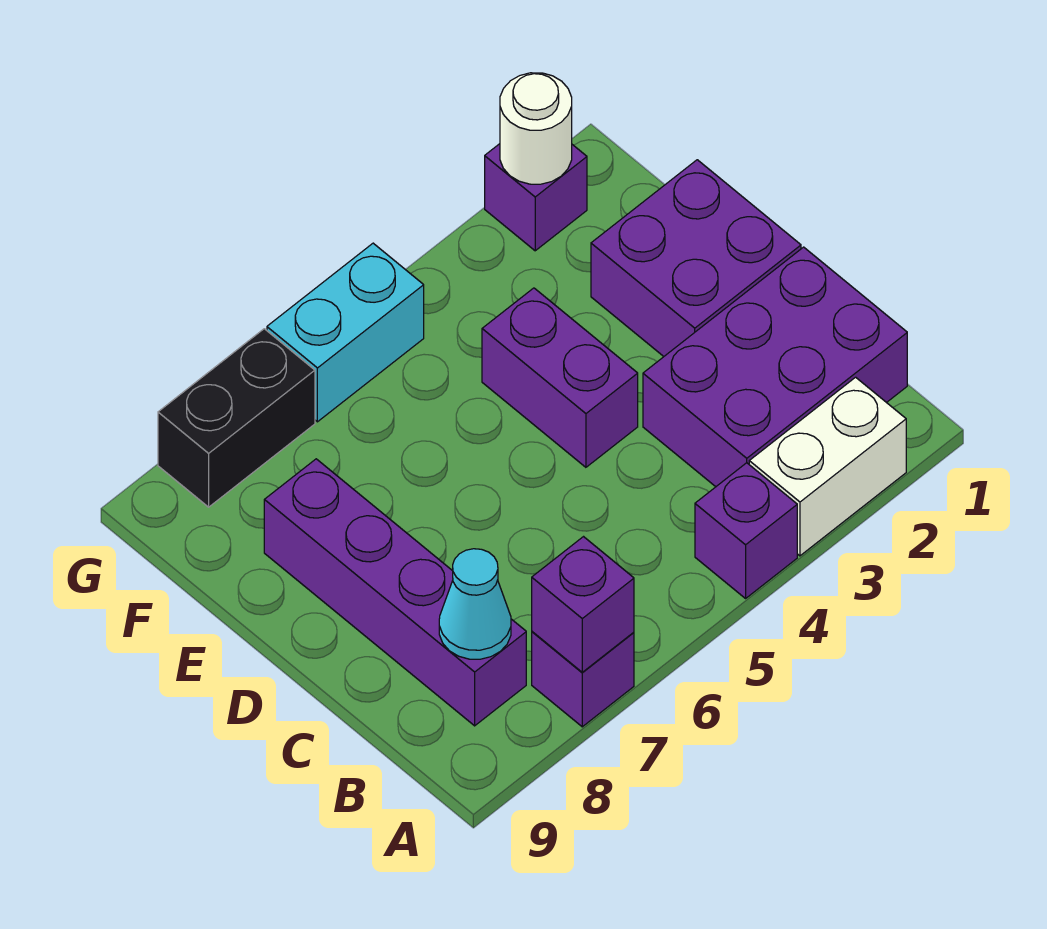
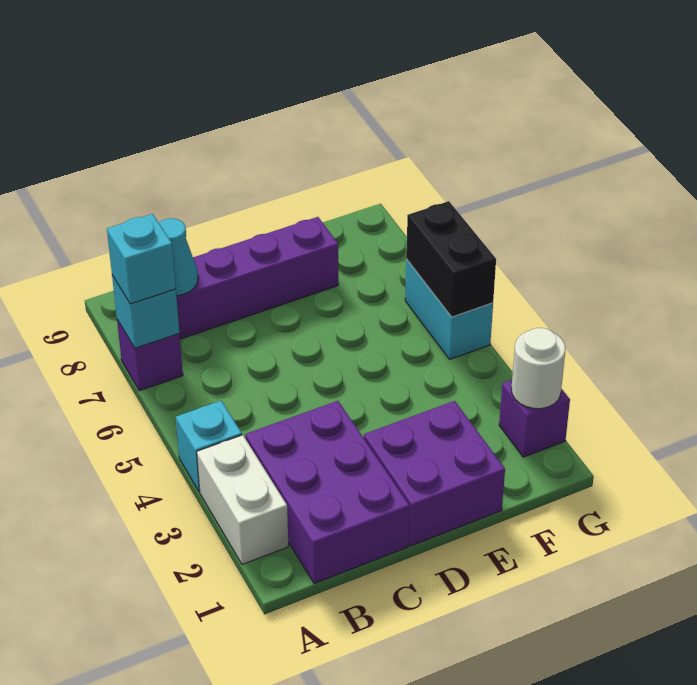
purple 1x1 brick [695,463,797,598] -> cyan 1x1 brick [176,401,242,491]
purple 1x1 brick [532,537,634,672] -> cyan 1x1 brick [112,275,179,348]
none -> cyan 1x1 brick [107,214,176,304]
purple 1x2 brick [482,288,638,467] -> none
black 1x2 brick [158,329,315,507] -> black 1x2 brick moved to [406,201,496,317]

